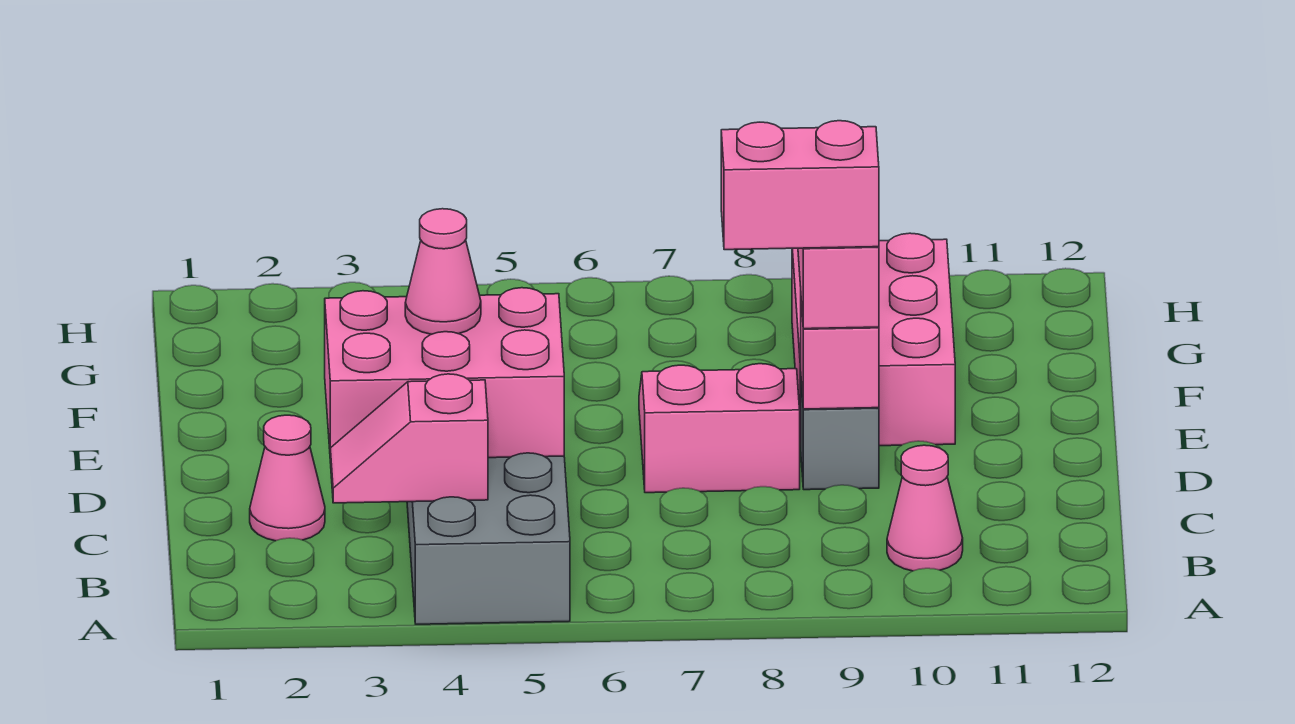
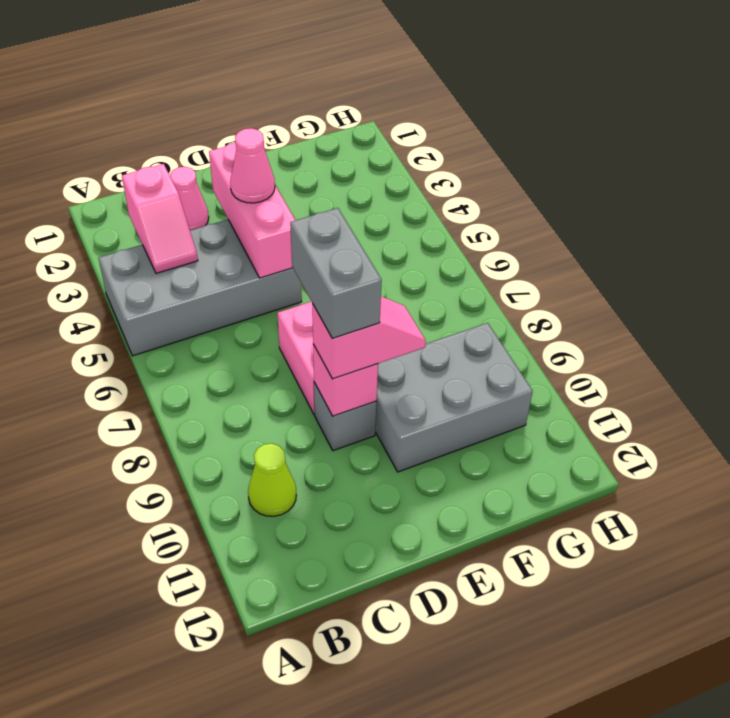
pink 1x2 slope [330,374,488,503] -> pink 1x2 slope turned to [122,164,198,273]
pink 1x1 cone [887,445,963,571] -> lime 1x1 cone [248,443,296,516]
pink 2x3 brick [325,288,564,458] -> pink 1x3 brick [209,143,295,278]
pink 1x2 brick [721,121,879,250] -> grey 1x2 brick [290,208,382,338]
pink 2x3 brick [792,233,955,447] -> grey 2x3 brick [375,323,533,472]

